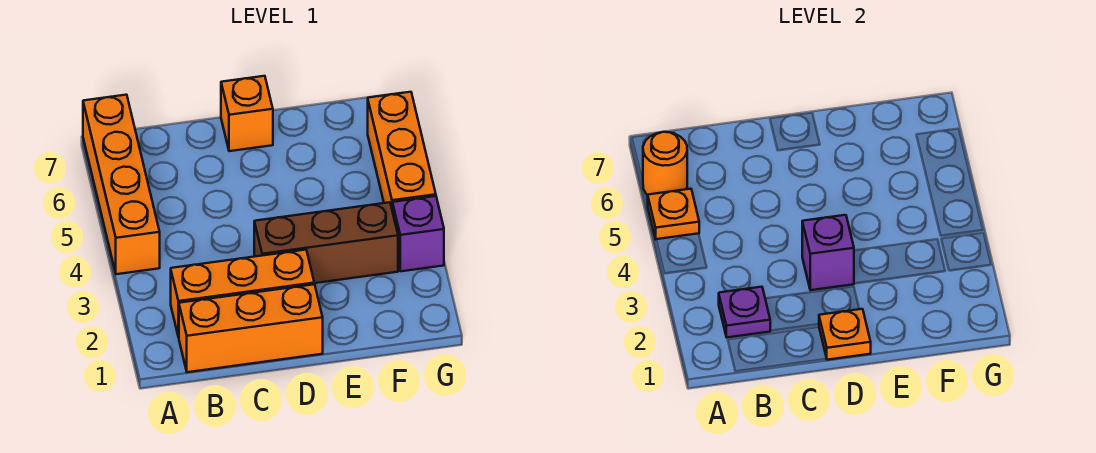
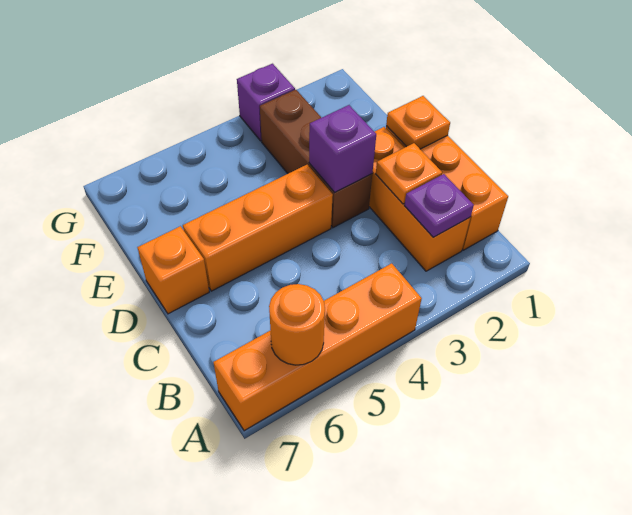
orange 1x1 plate [647,189,699,239] -> orange 1x1 plate moved to [376,143,442,204]
orange 1x3 brick [368,92,436,208] -> orange 1x3 brick moved to [183,165,333,291]

